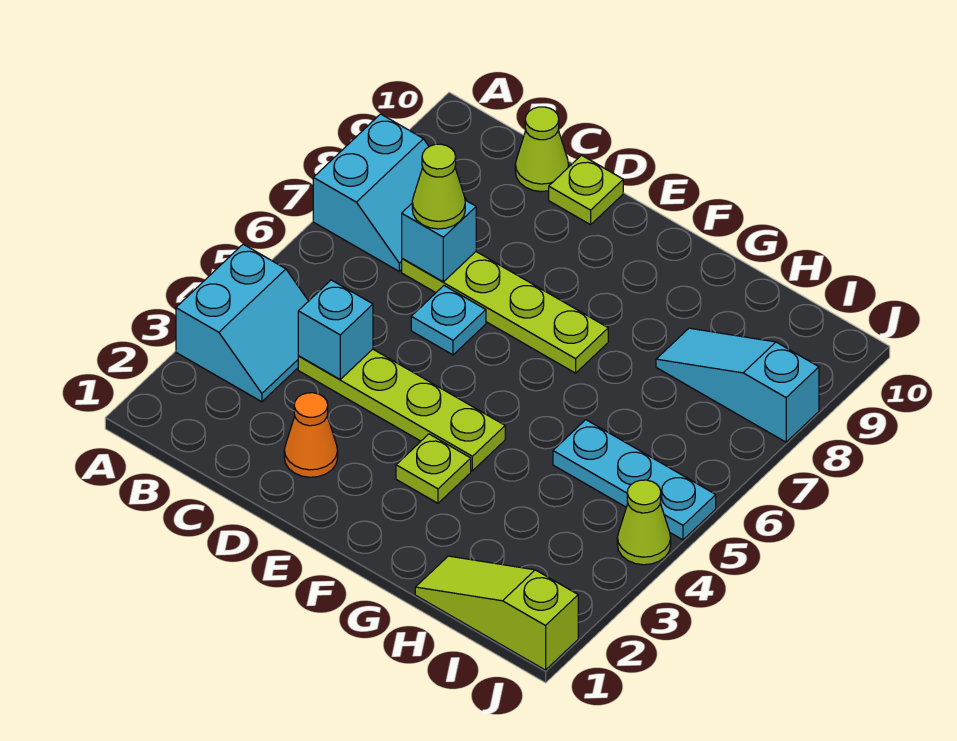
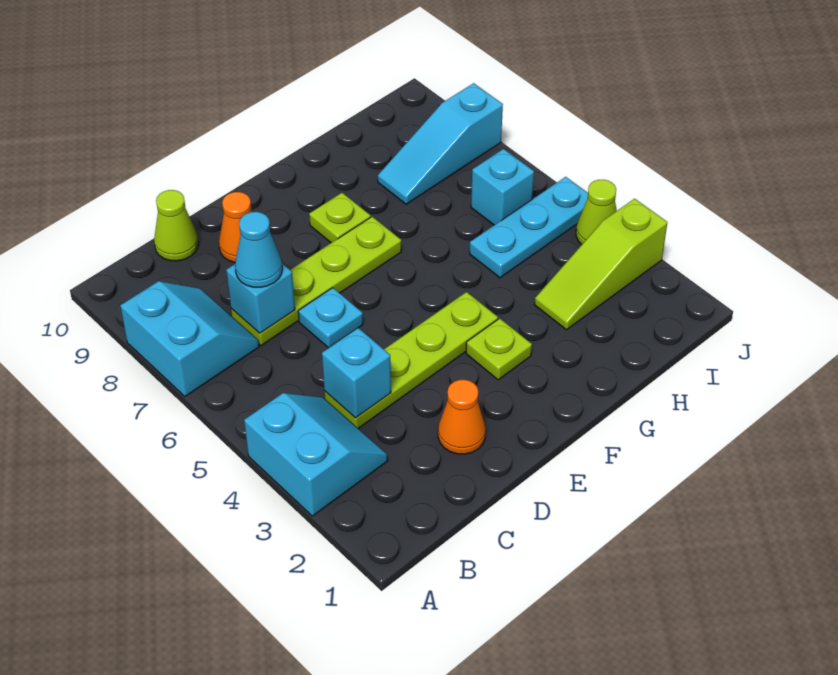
lime 1x1 cone [412,144,465,229] -> cyan 1x1 cone [235,212,282,287]
none -> orange 1x1 cone [219,192,252,262]
lime 1x1 plate [549,155,623,225] -> lime 1x1 plate moved to [309,193,371,243]
lime 1x3 slope [415,556,578,670] -> lime 1x3 slope moved to [534,199,667,330]
none -> cyan 1x1 brick [471,149,534,225]

